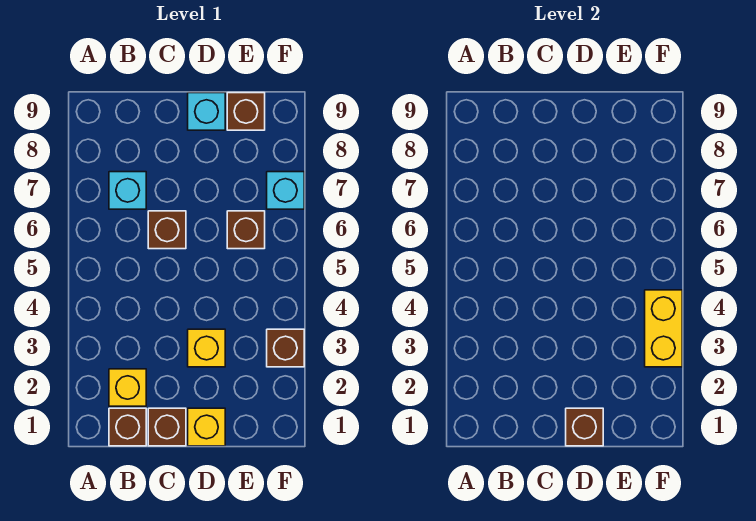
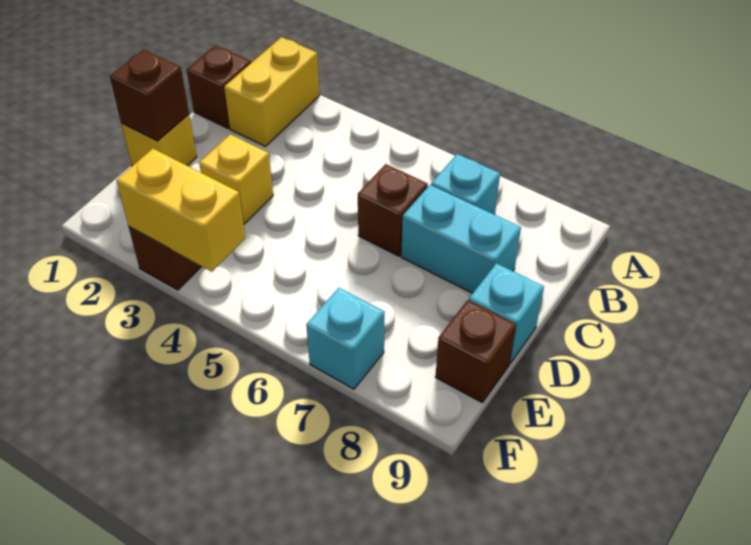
yellow 1x1 brick [109,369,146,406] -> yellow 1x2 brick [224,37,319,146]
brown 1x1 brick [148,408,186,446] -> none
none -> cyan 1x2 brick [401,185,521,293]
brown 1x1 brick [227,211,265,249] -> none

